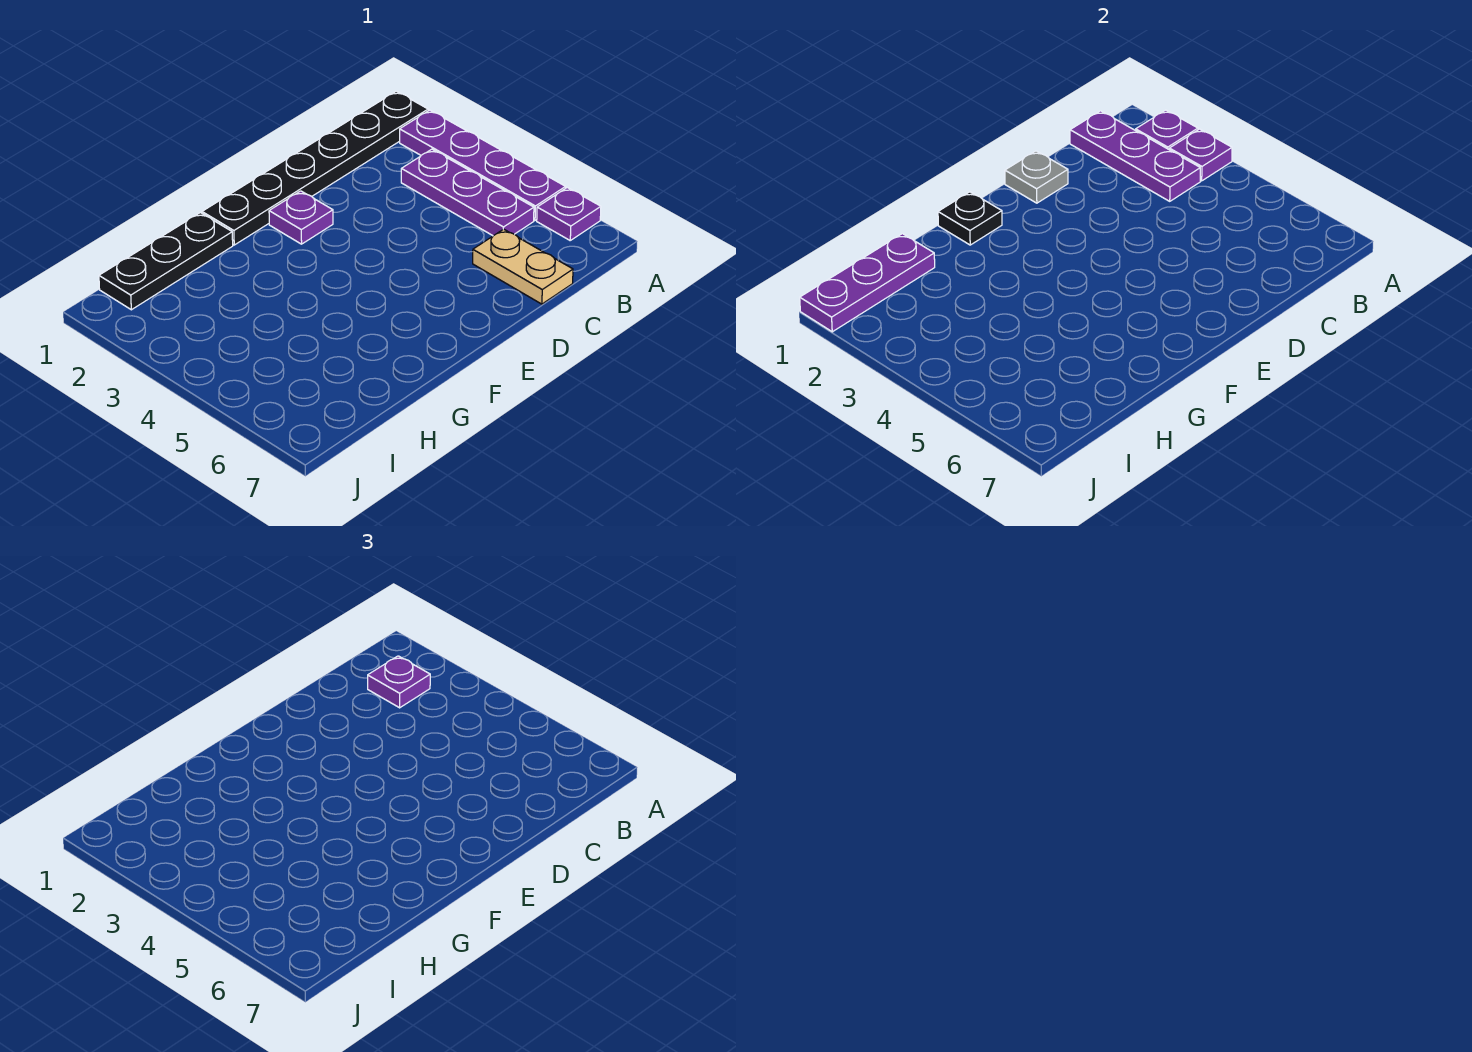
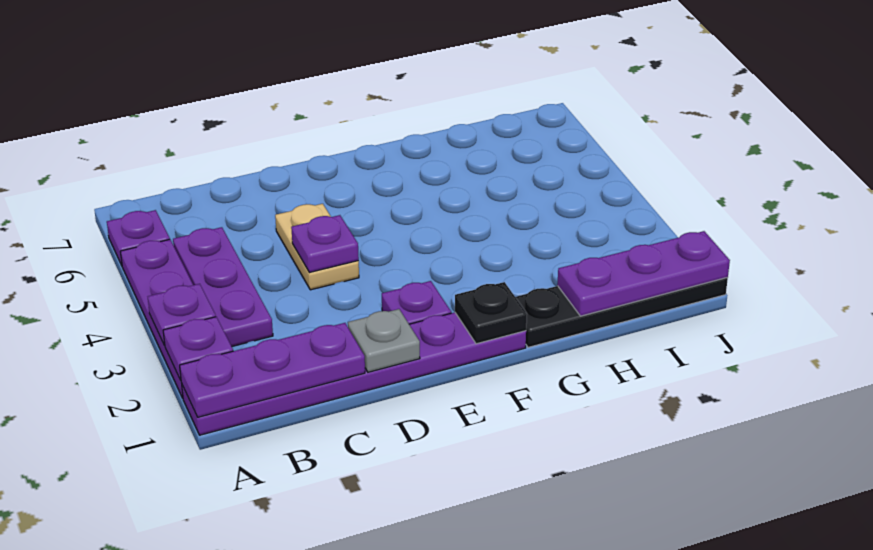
black 1x6 plate [202,91,428,245] -> purple 1x6 plate [182,313,526,435]
purple 1x3 plate [1070,111,1200,201] -> purple 1x3 plate turned to [180,323,365,417]
purple 1x1 plate [368,656,430,708] -> purple 1x1 plate moved to [291,215,359,273]
tan 1x2 plate [473,229,573,304] -> tan 1x2 plate moved to [275,204,359,290]
black 1x3 plate [99,213,233,310] -> black 1x4 plate [516,277,728,347]

